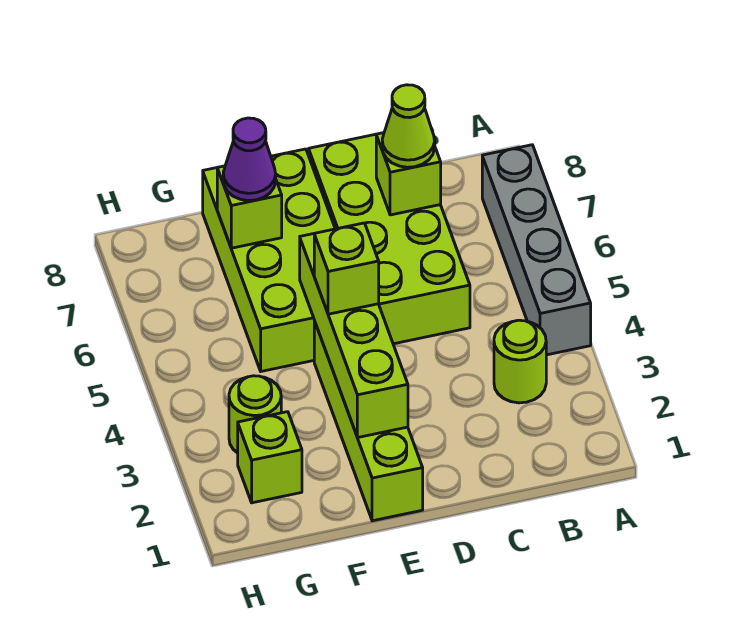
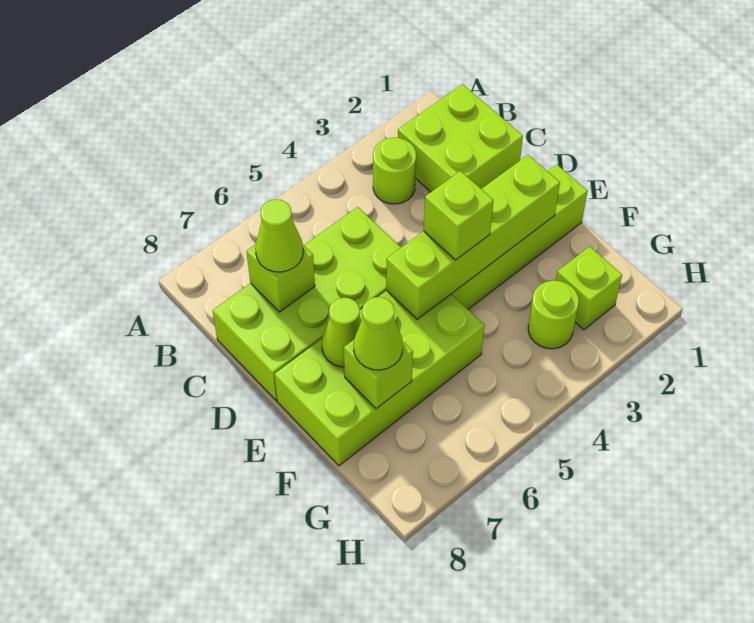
grey 1x4 brick [482,145,591,355] -> none
none -> lime 2x2 brick [398,84,523,192]
none -> lime 1x1 cone [322,297,361,367]
purple 1x1 cone [223,118,276,201] -> lime 1x1 cone [354,297,403,370]

